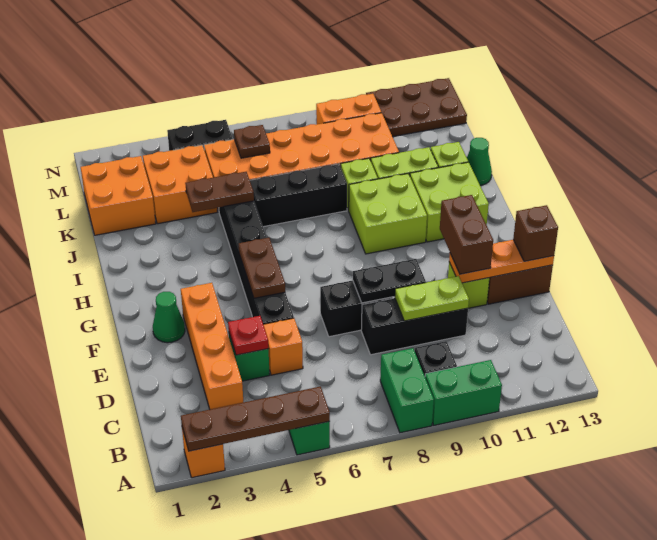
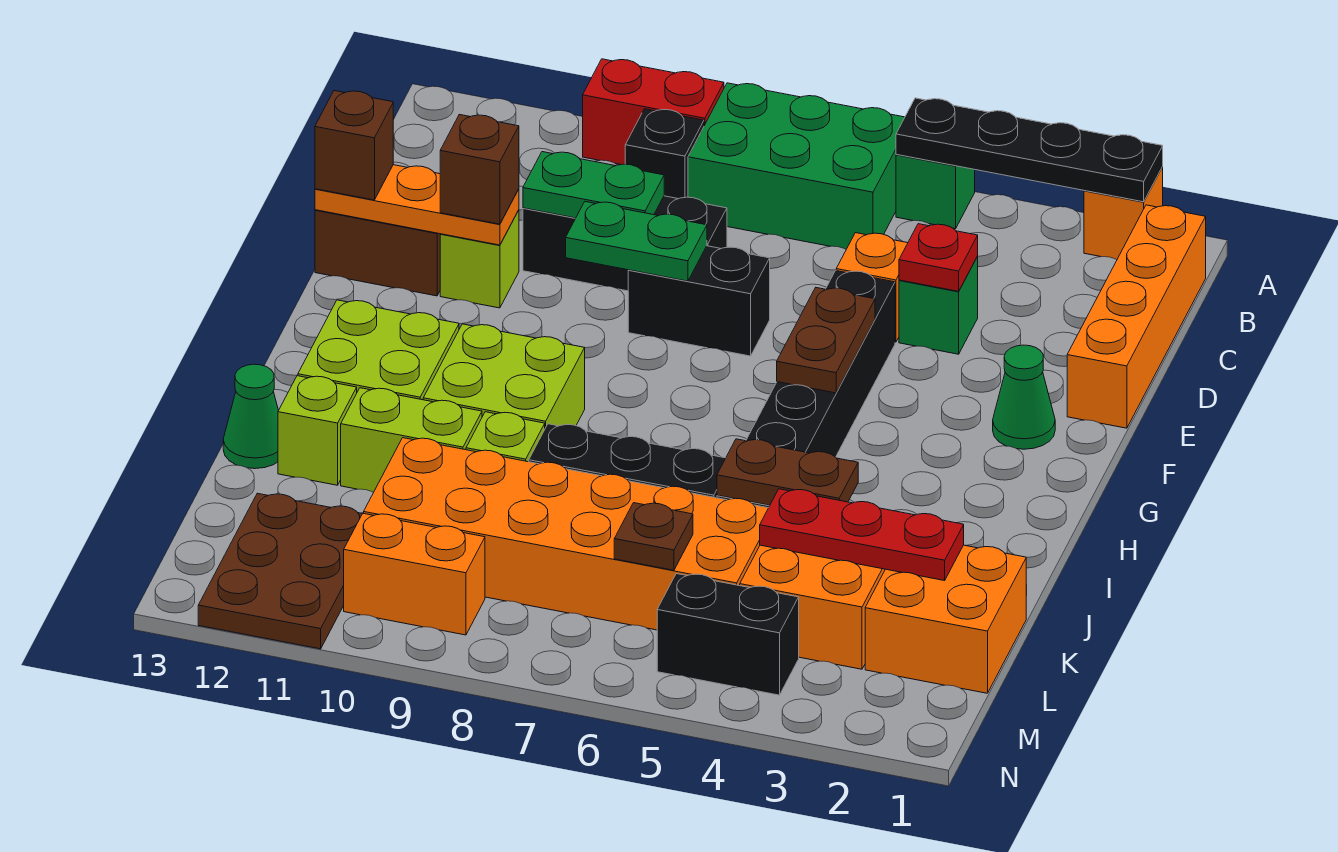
brown 1x4 plate [181,387,330,451] -> black 1x4 plate [896,98,1163,202]
green 1x2 brick [380,348,434,433] -> green 2x3 brick [688,83,905,249]
green 1x2 brick [425,360,502,425] -> red 1x2 brick [583,59,724,165]
orange 1x4 brick [181,283,243,409] -> orange 1x4 brick moved to [1067,205,1206,428]
lime 1x2 plate [395,276,469,321] -> green 1x2 plate [523,152,664,218]
black 1x2 plate [353,259,426,303] -> green 1x2 plate [566,202,707,281]
brown 1x2 brick [440,195,493,274] -> brown 1x1 brick [440,115,519,224]
none -> red 1x3 plate [760,489,964,581]
brown 2x3 plate [366,78,467,137] -> brown 2x3 plate turned to [198,493,362,649]

